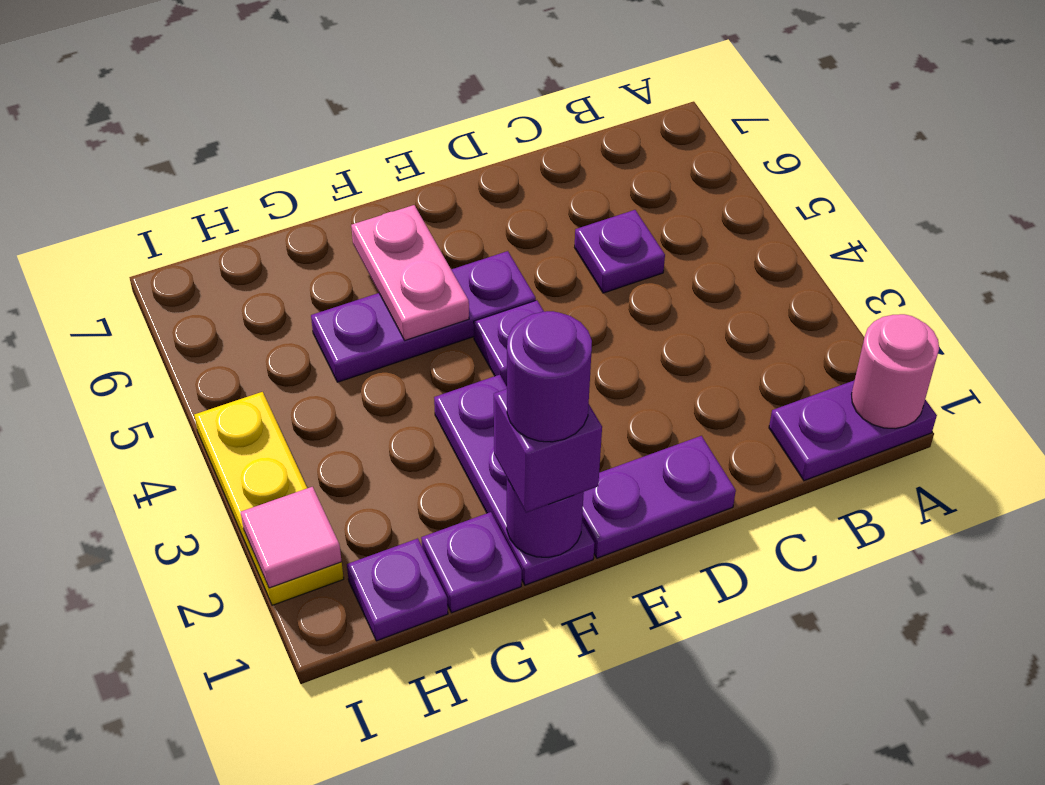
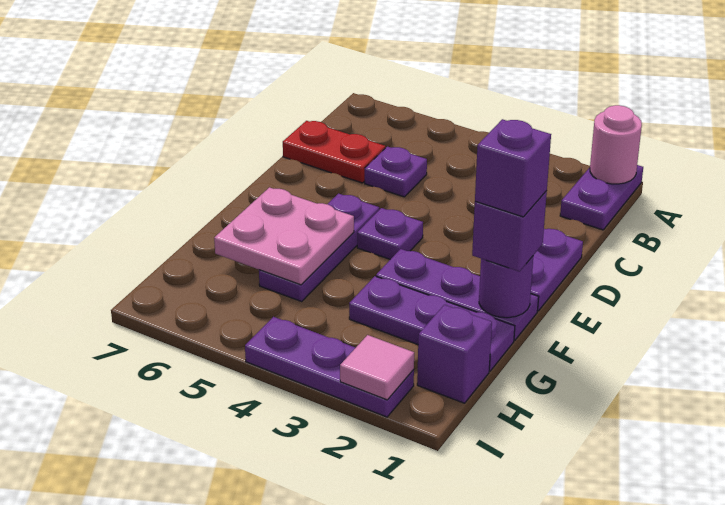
none -> red 1x2 plate [283,121,385,183]
purple 1x1 round brick [507,311,592,442] -> purple 1x1 brick [475,119,551,217]
pink 1x2 plate [351,205,469,340] -> pink 2x2 plate [214,187,354,285]
purple 1x1 plate [421,512,522,613] -> purple 1x3 plate [349,276,515,371]
purple 1x1 plate [347,538,448,641] -> purple 1x1 brick [417,305,492,403]
yellow 1x3 plate [194,392,344,605] -> purple 1x3 plate [245,317,414,417]

